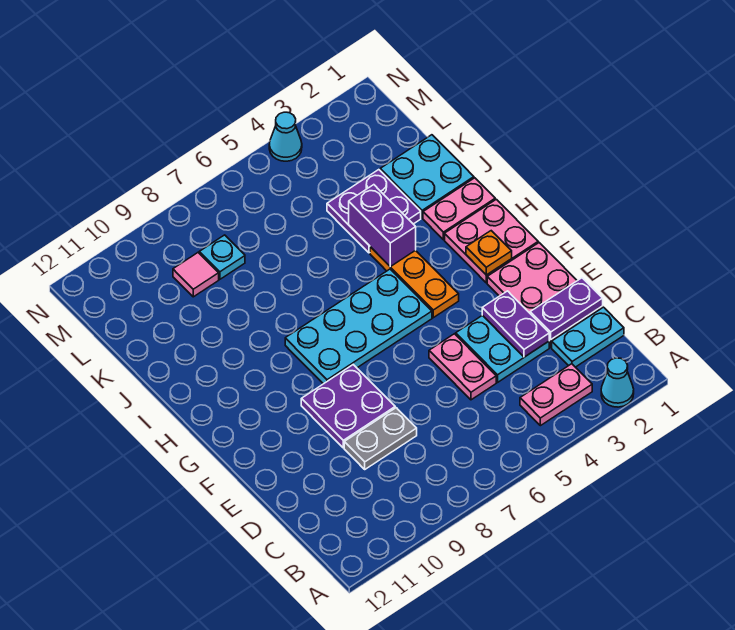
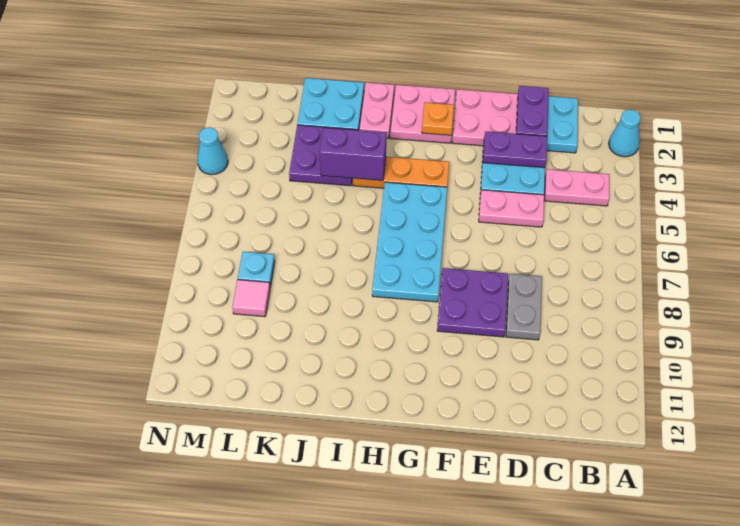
pink 1x2 plate [520,364,592,426] -> pink 1x2 plate turned to [544,169,609,206]

